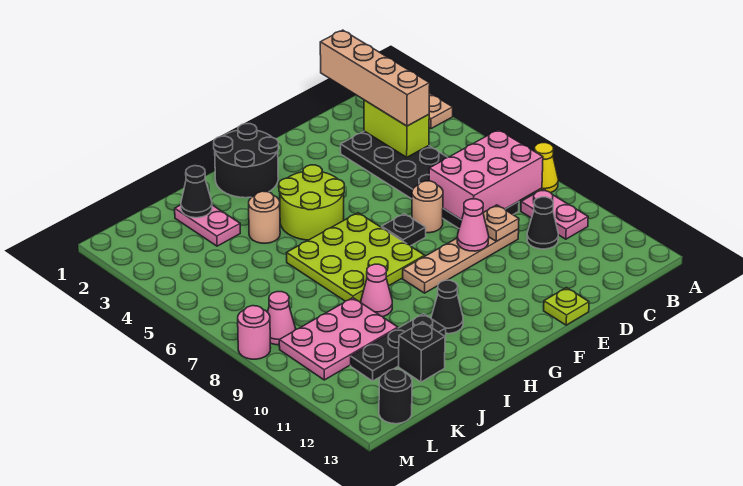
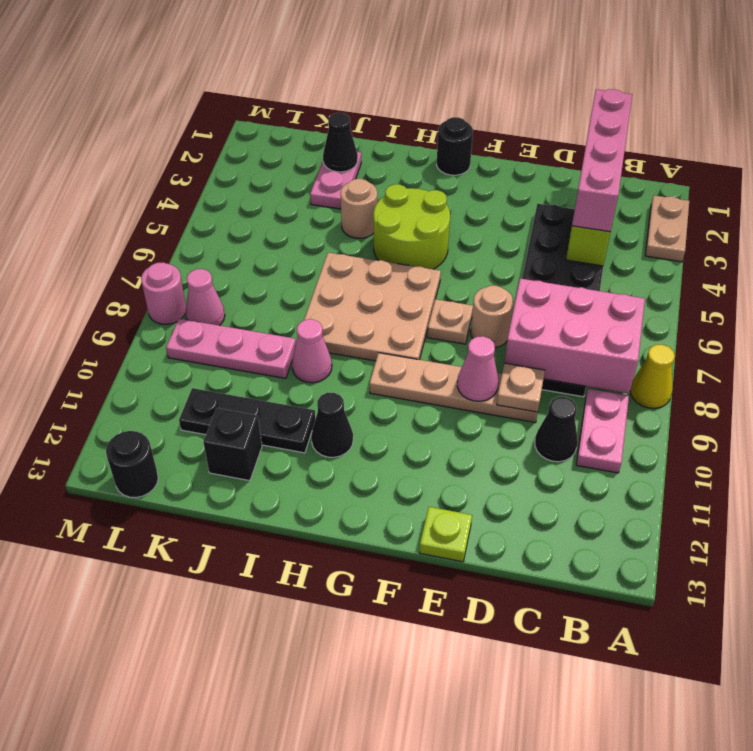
tan 1x4 brick [320,30,430,126] -> pink 1x4 brick [572,89,632,232]
black 1x1 plate [382,214,426,246] -> tan 1x1 plate [427,299,473,344]
black 2x2 round brick [214,124,278,198] -> black 1x1 round brick [437,117,473,175]
lime 3x3 plate [287,213,425,302] -> tan 3x3 plate [304,253,441,361]
pink 2x3 plate [279,298,398,380] -> pink 1x3 plate [166,319,296,379]

